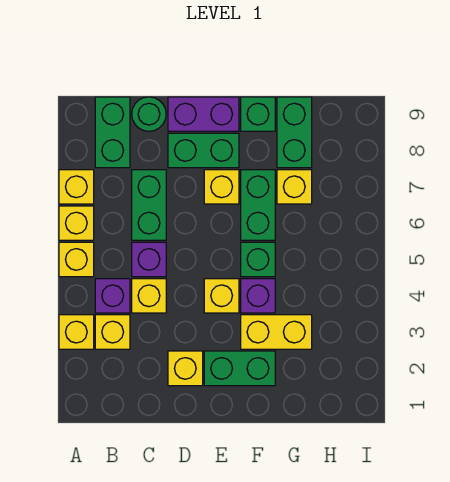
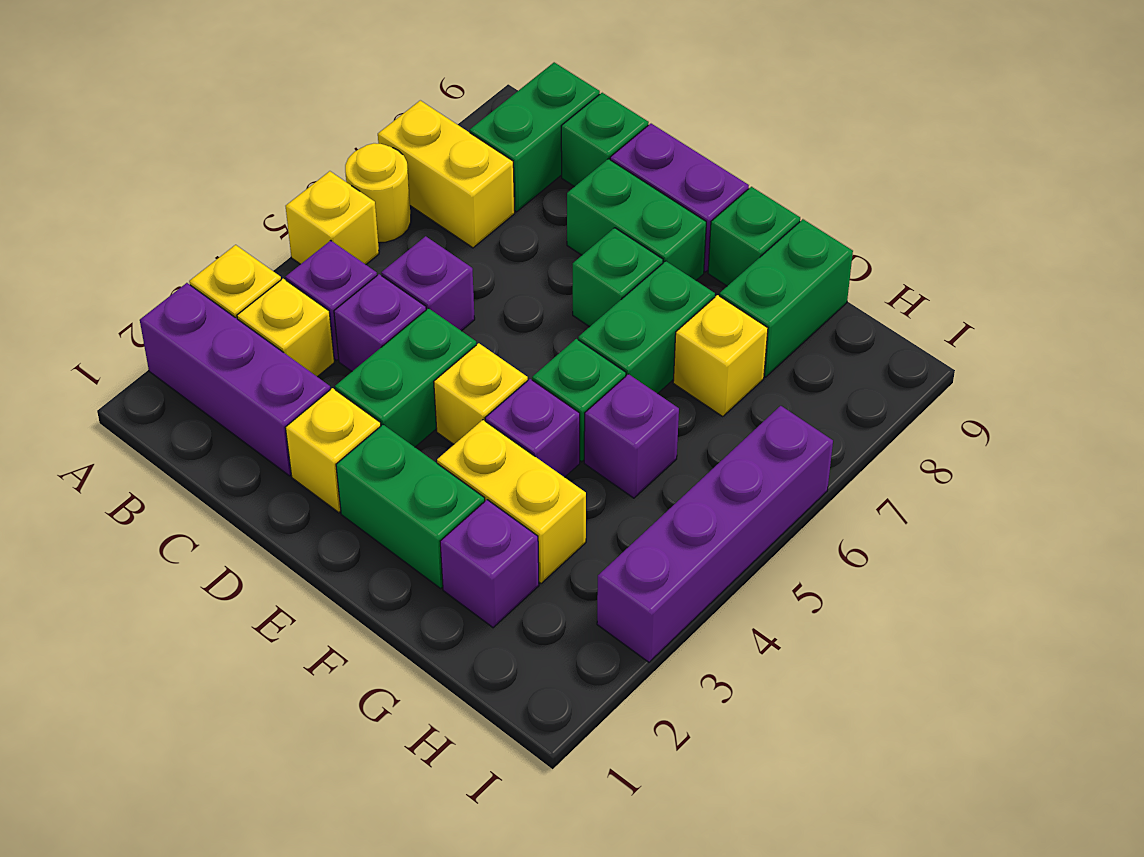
none -> purple 1x3 brick [140,283,330,476]
yellow 1x1 brick [59,206,94,240] -> yellow 1x1 round brick [345,143,411,243]
yellow 1x1 brick [59,170,94,204] -> yellow 1x2 brick [378,100,515,248]
yellow 1x1 brick [132,279,166,313] -> purple 1x1 brick [334,274,426,371]
green 1x2 brick [132,170,166,240] -> green 1x2 brick moved to [335,308,476,447]
green 1x1 round brick [132,97,166,131] -> green 1x1 brick [561,93,649,187]
yellow 1x1 brick [204,170,239,204] -> green 1x1 brick [573,228,663,327]
none -> purple 1x1 brick [440,500,539,628]
none -> purple 1x1 brick [584,374,679,498]
none -> purple 1x4 brick [597,406,833,662]

